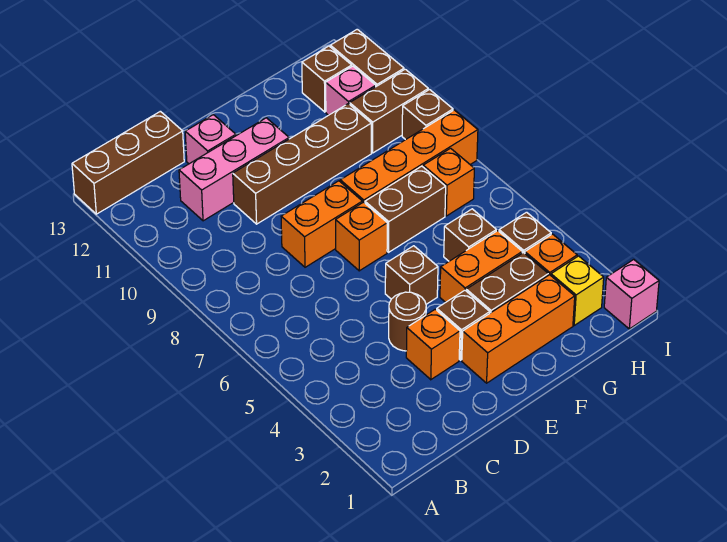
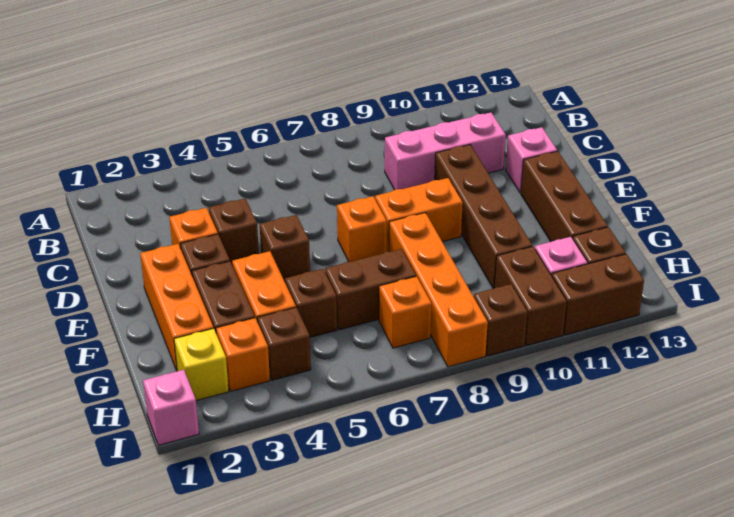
brown 1x3 brick [72,111,184,214] -> brown 1x3 brick moved to [521,151,608,242]
pink 1x3 brick [179,118,289,221] -> pink 1x3 brick turned to [385,113,506,190]
brown 1x1 round brick [389,292,426,351] -> brown 1x1 brick [209,199,259,264]
orange 1x2 brick [281,181,362,267] -> orange 1x2 brick turned to [375,178,463,252]
brown 1x2 brick [365,166,446,252] -> brown 1x2 brick turned to [325,249,416,330]

